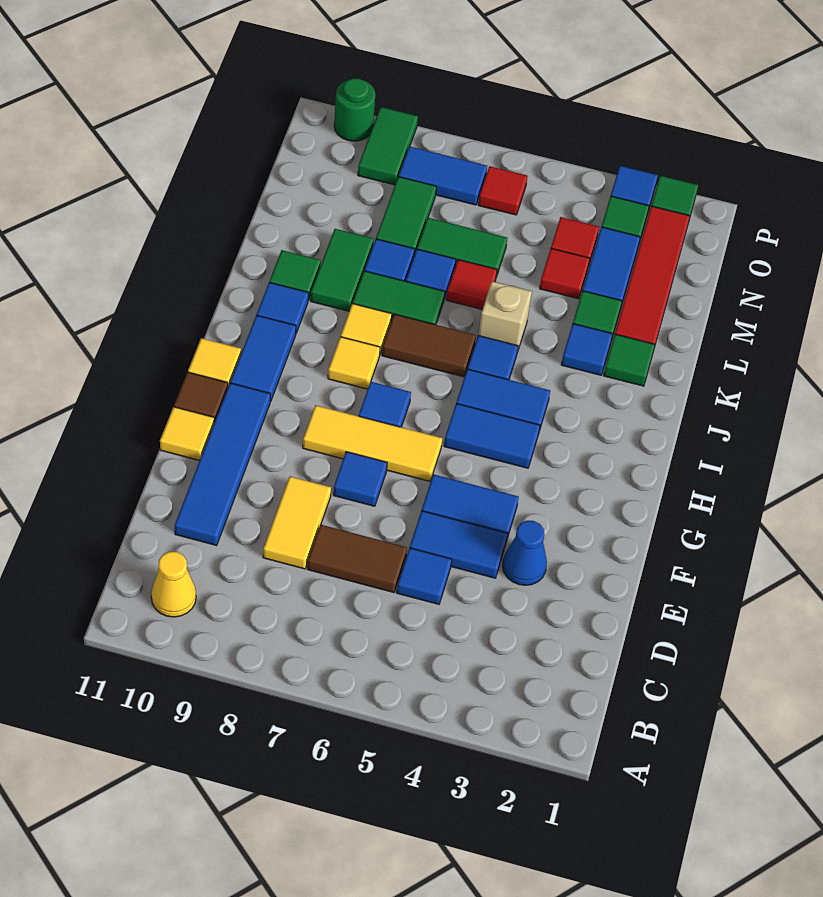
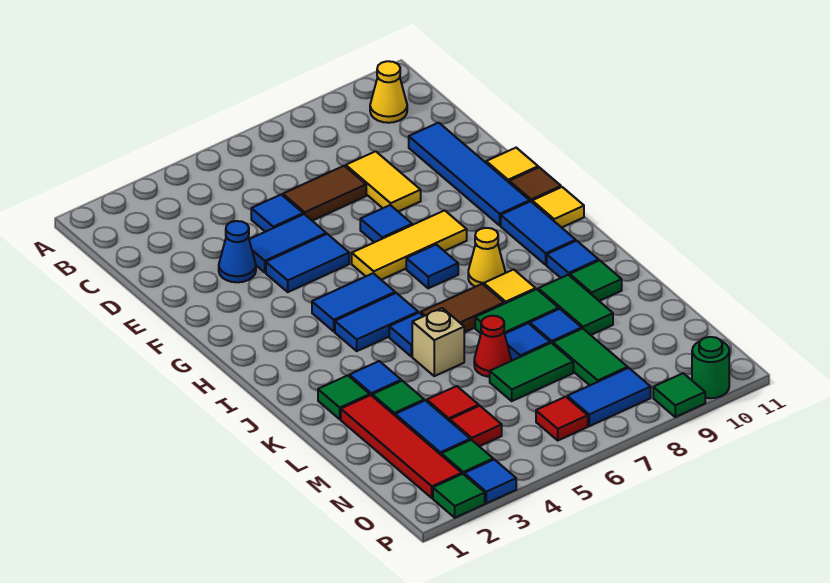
yellow 1x1 tile [328,337,380,389] -> yellow 1x1 cone [468,228,505,287]
red 1x1 tile [446,260,497,309] -> red 1x1 cone [474,316,511,377]
green 1x2 tile [358,107,418,185] -> green 1x1 tile [653,373,705,417]

